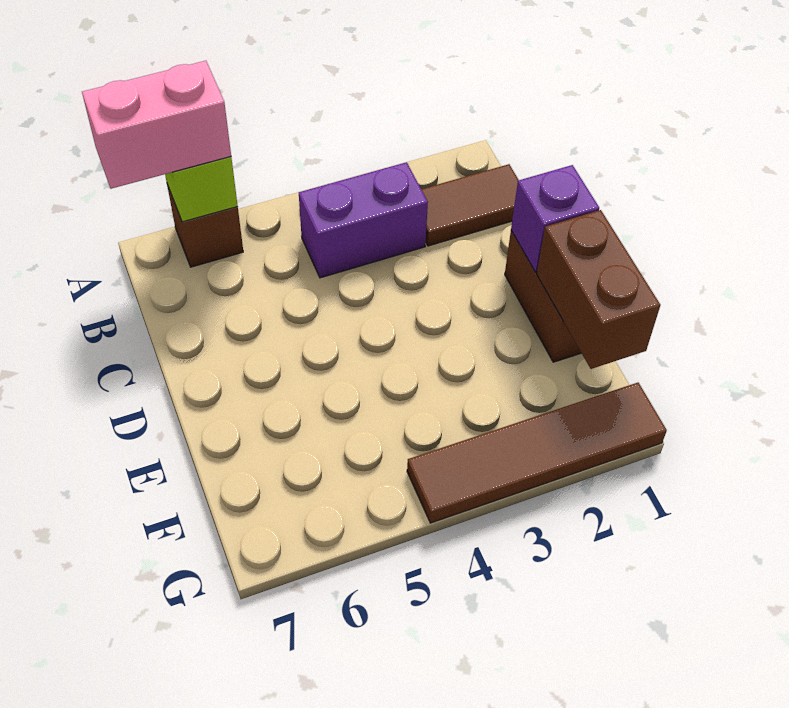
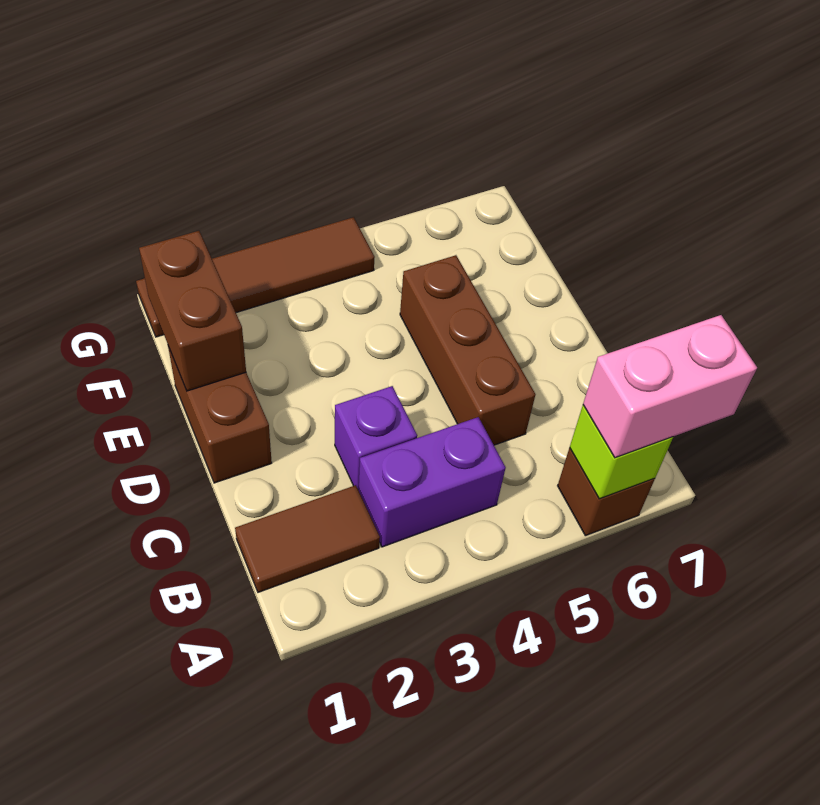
none -> brown 1x3 brick [400,255,535,445]
purple 1x1 brick [511,165,599,272] -> purple 1x1 brick moved to [335,386,417,490]

